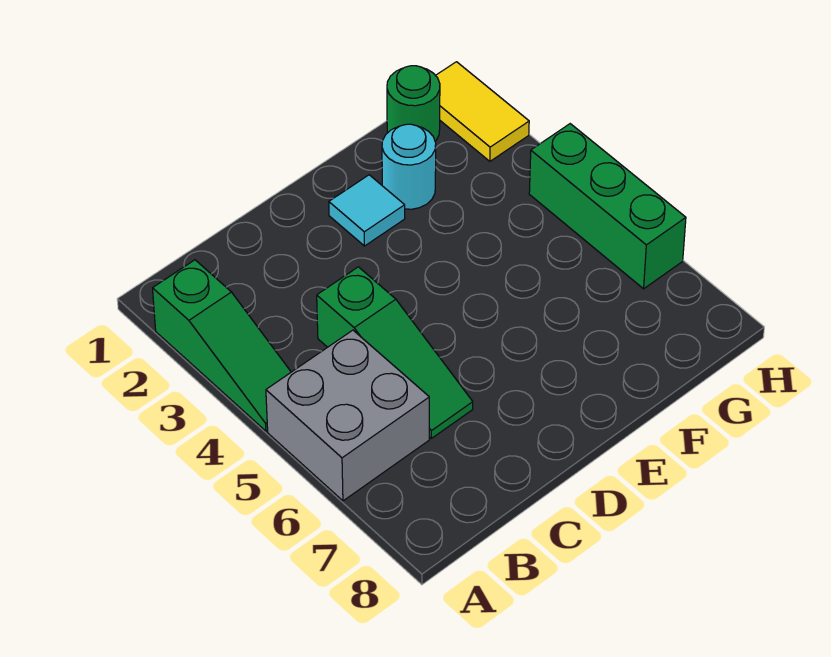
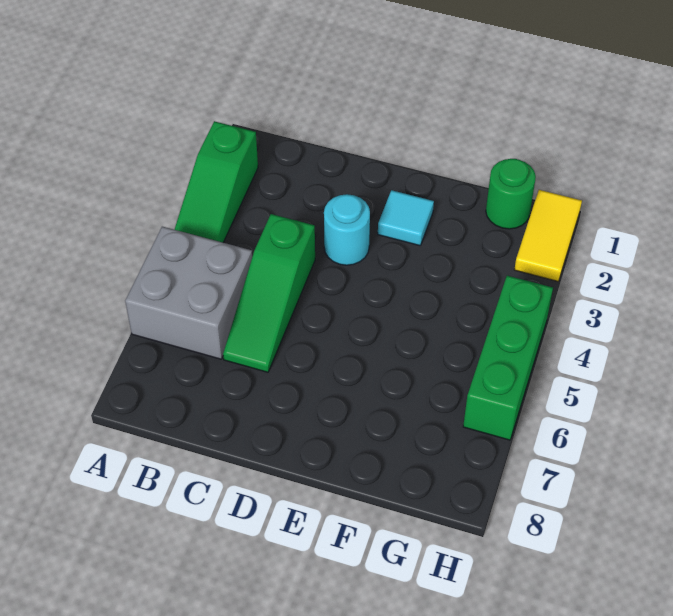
cyan 1x1 round brick [382,124,436,209] -> cyan 1x1 round brick moved to [324,194,370,265]

